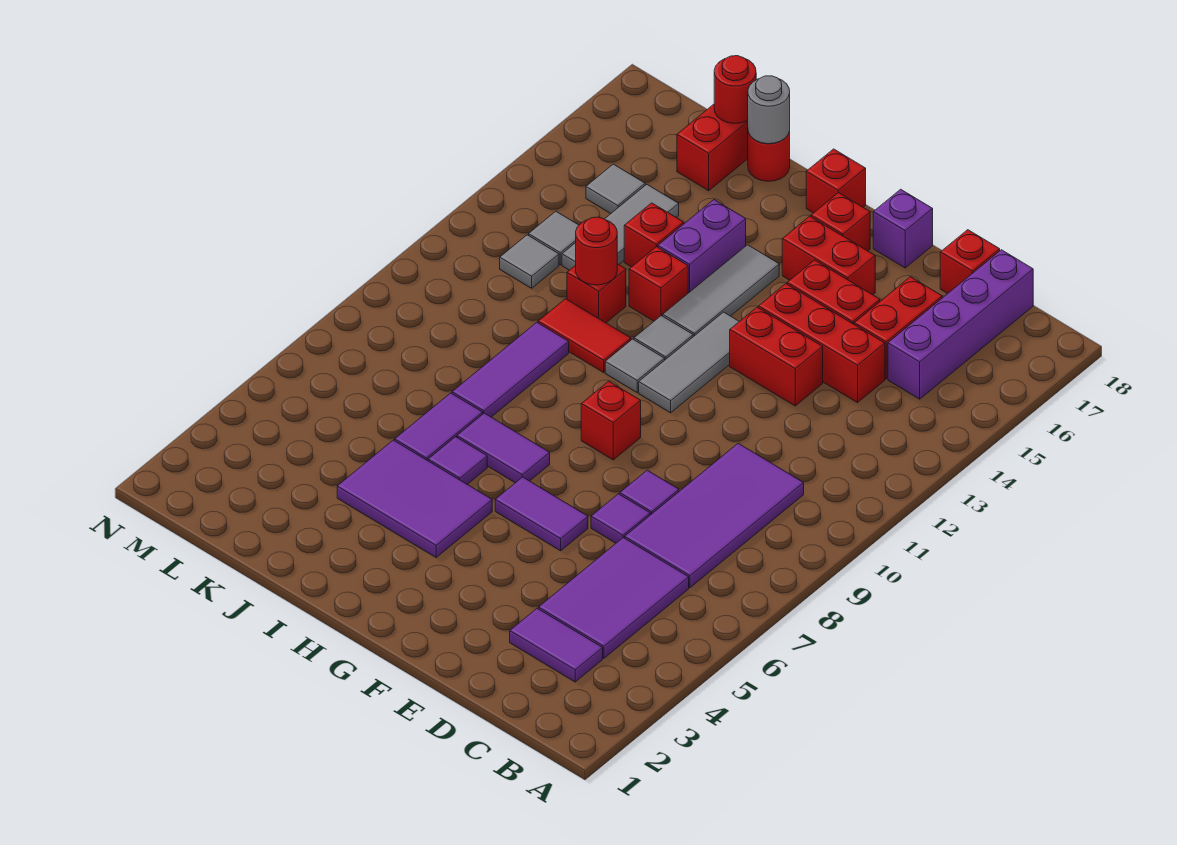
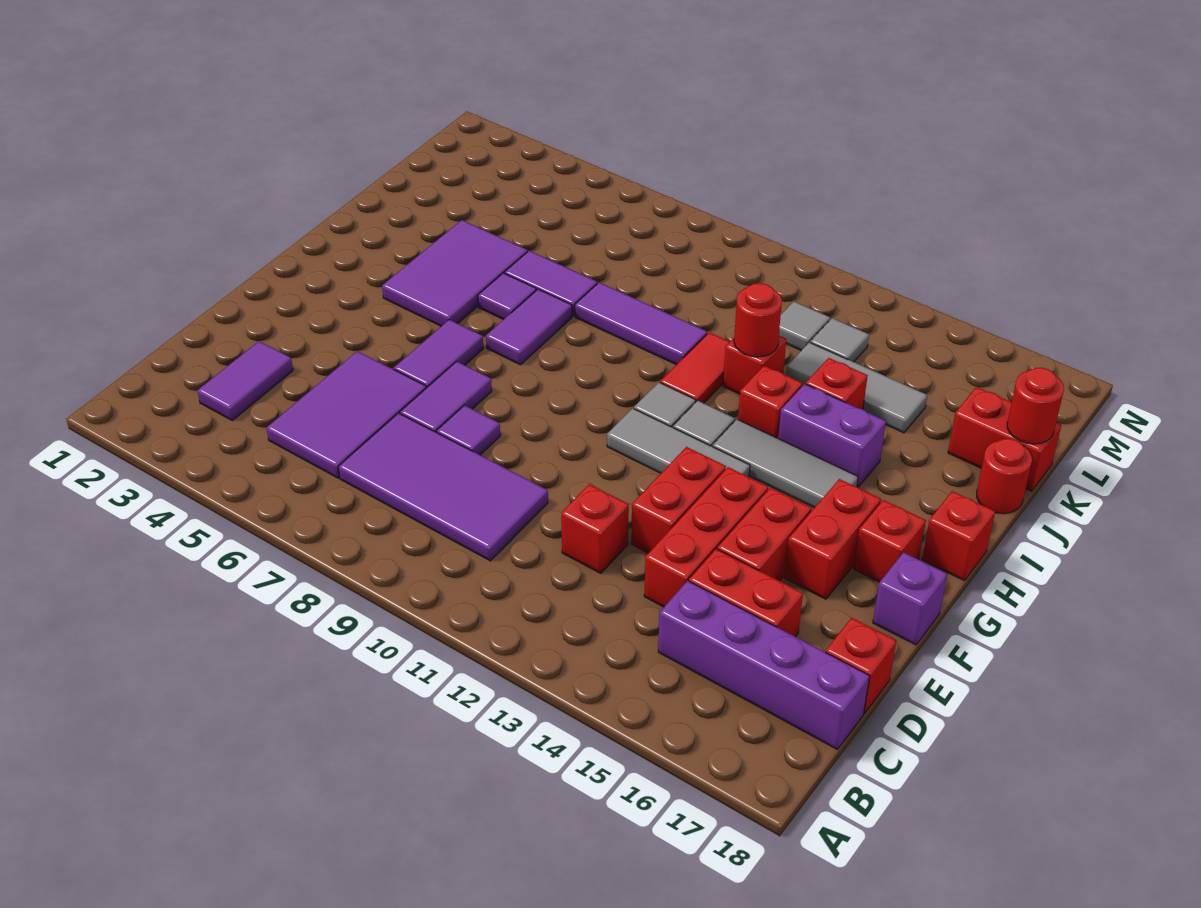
purple 2x3 tile [539,538,689,658] -> purple 2x3 tile turned to [266,351,426,478]
purple 1x1 tile [591,494,650,543] -> purple 1x2 tile [400,361,492,432]
red 1x1 brick [581,381,641,460] -> red 1x1 brick moved to [561,484,629,573]
grey 1x1 round brick [748,76,790,144] -> none
grey 1x1 tile [586,164,645,213] -> none

